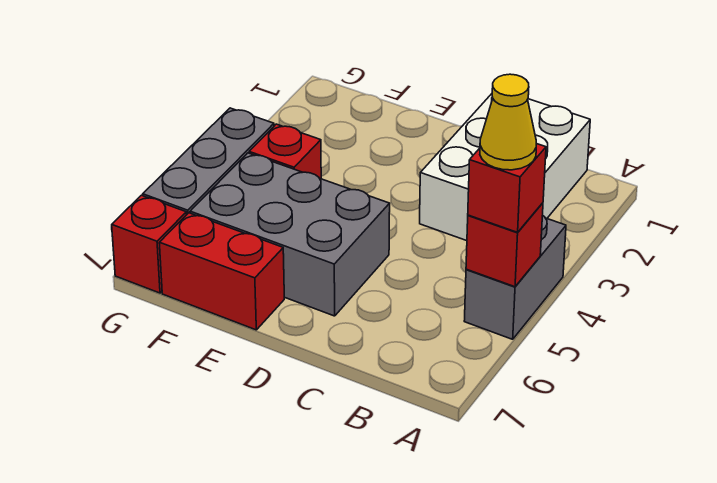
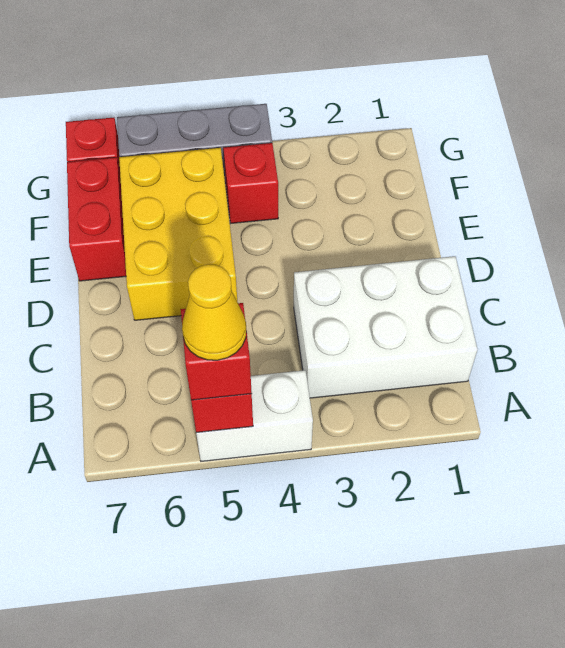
grey 1x2 brick [464,216,566,339] -> white 1x2 brick [196,370,313,461]
grey 2x3 brick [190,153,390,316] -> yellow 2x3 brick [119,148,237,320]

